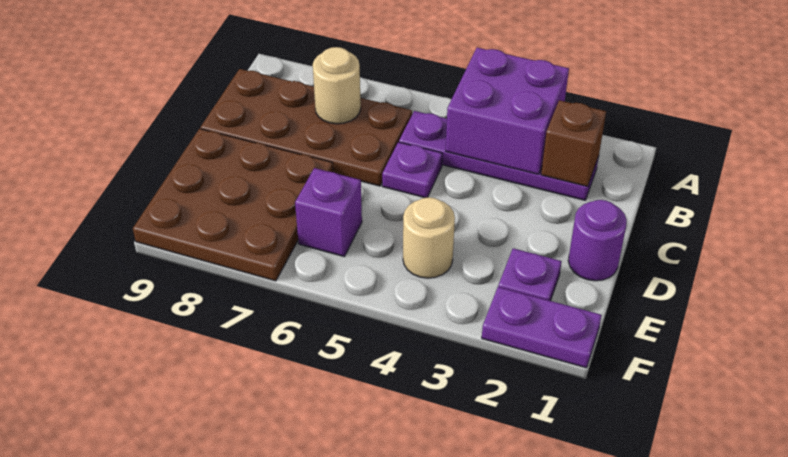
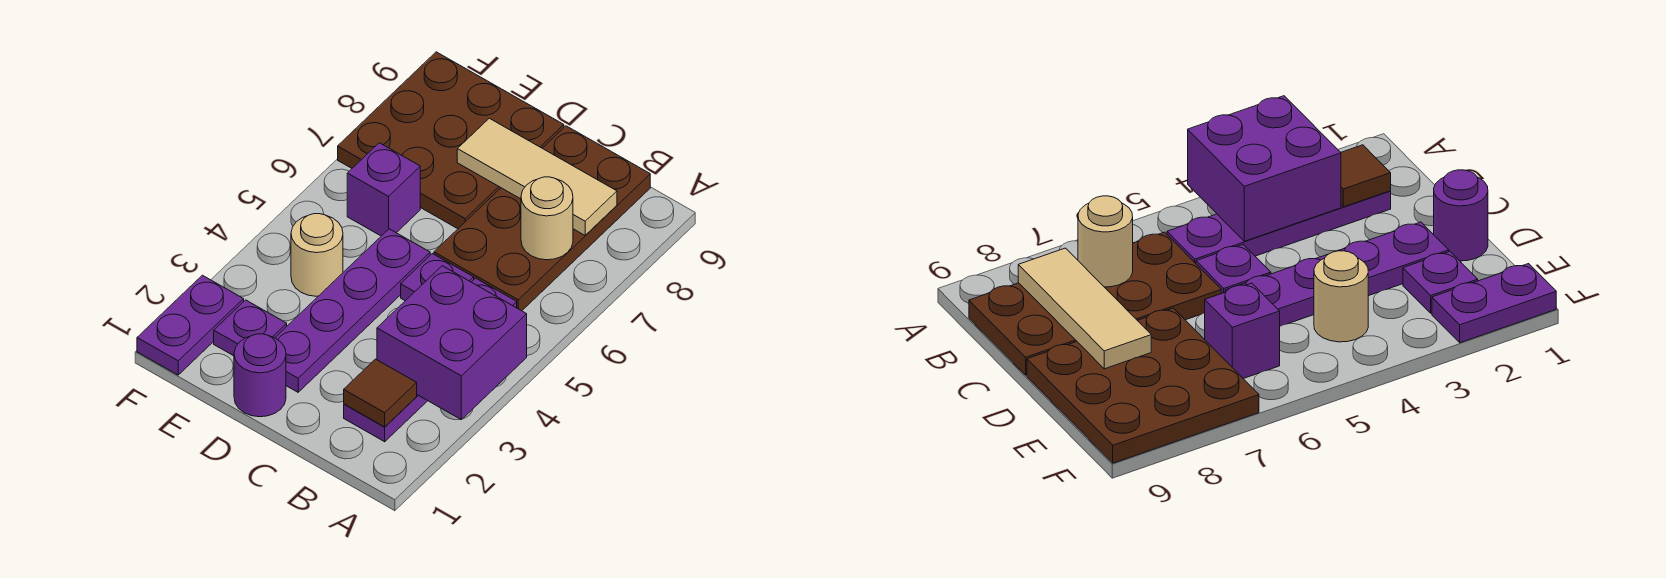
brown 1x1 brick [541,100,606,186] -> brown 1x1 tile [344,359,417,427]
none -> tan 1x3 tile [457,118,617,235]
none -> purple 1x4 plate [275,229,430,392]

